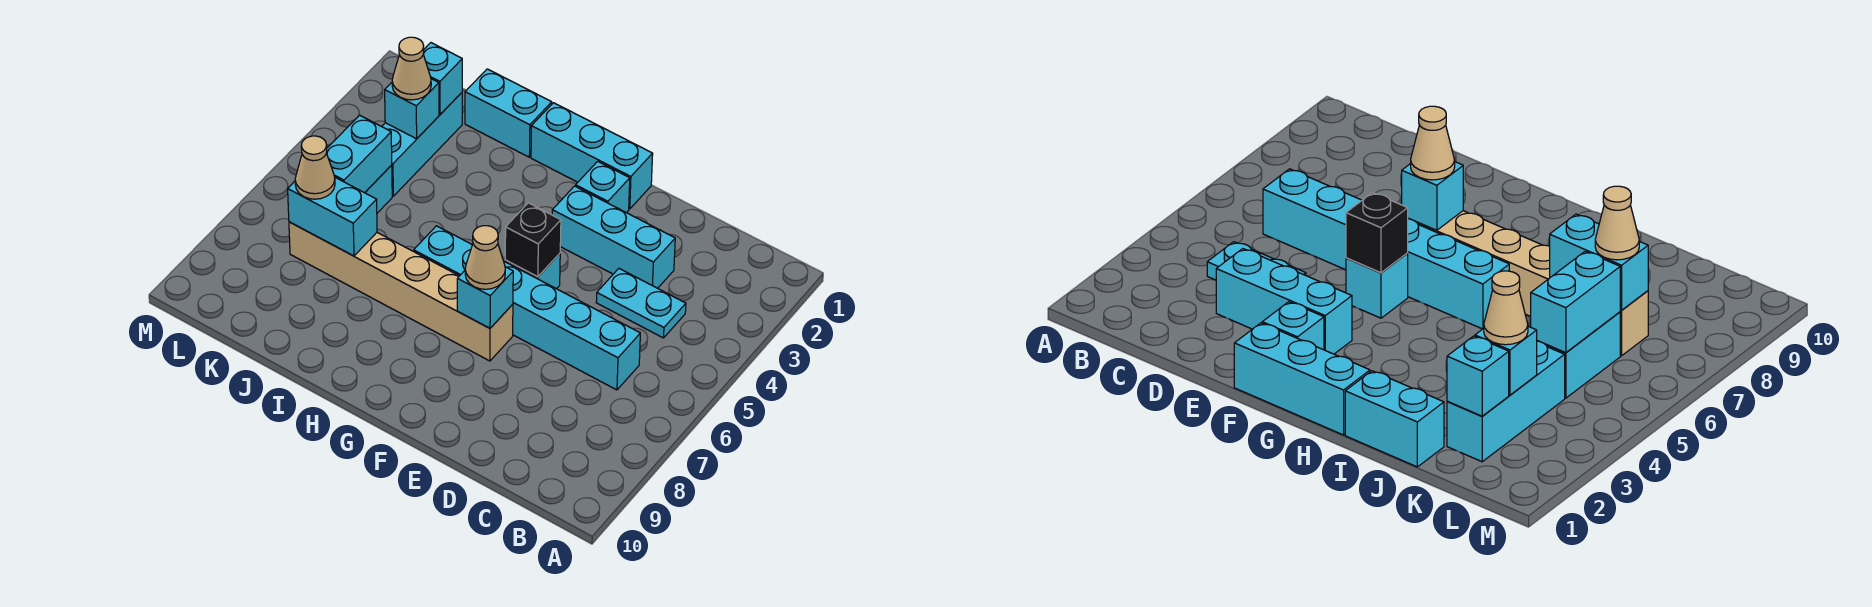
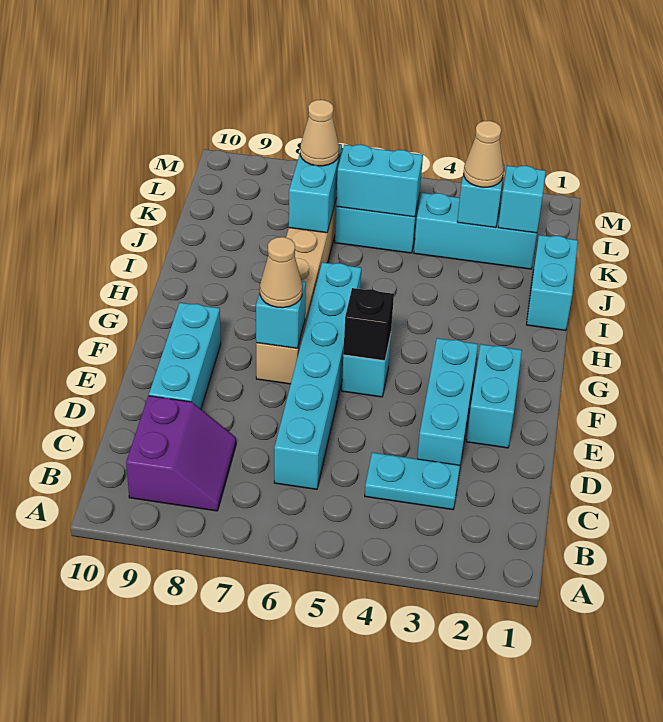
none -> purple 2x2 slope [126,396,236,511]
cyan 1x2 plate [596,269,686,338] -> cyan 1x2 plate turned to [365,452,460,510]
cyan 1x3 brick [531,103,653,209] -> cyan 1x3 brick moved to [149,303,221,409]
cyan 1x1 brick [576,161,630,213] -> cyan 1x2 brick [466,344,522,448]

